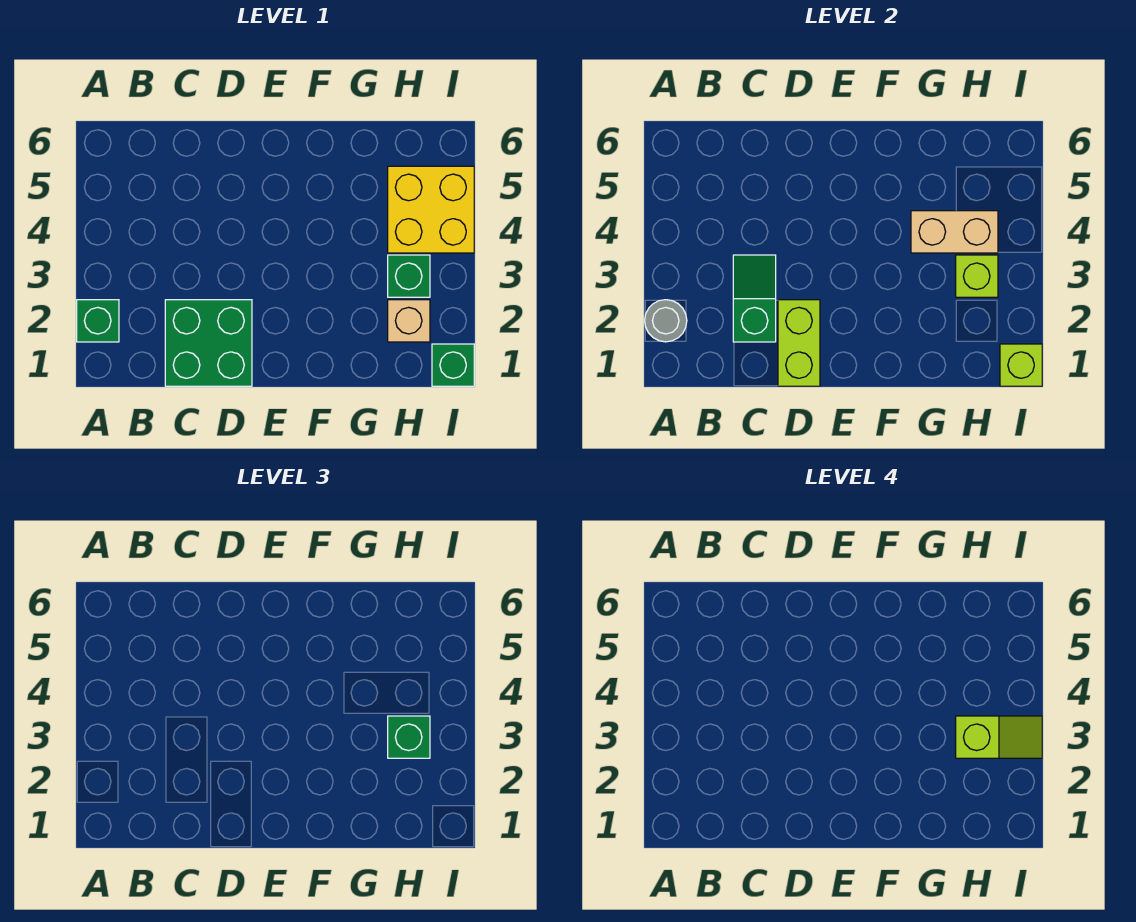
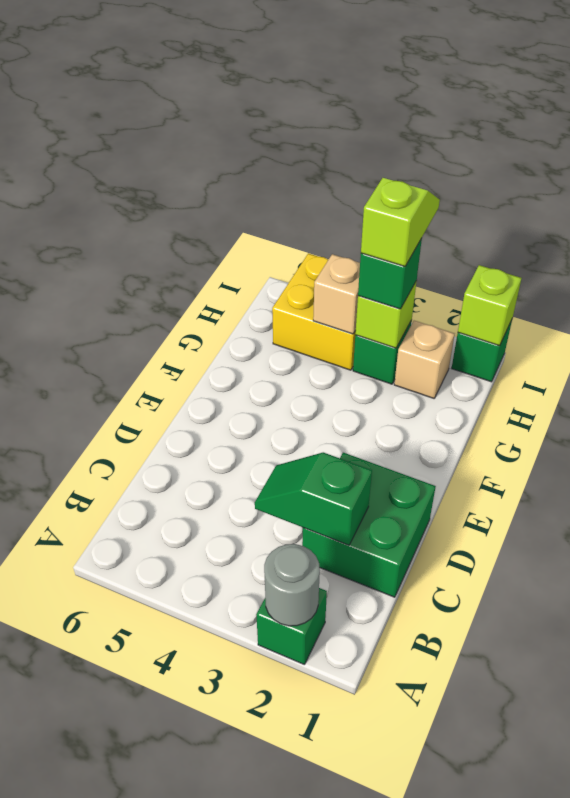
lime 1x2 brick [778,300,820,386] -> none
tan 1x2 brick [911,211,998,253] -> tan 1x1 brick [313,254,360,334]

